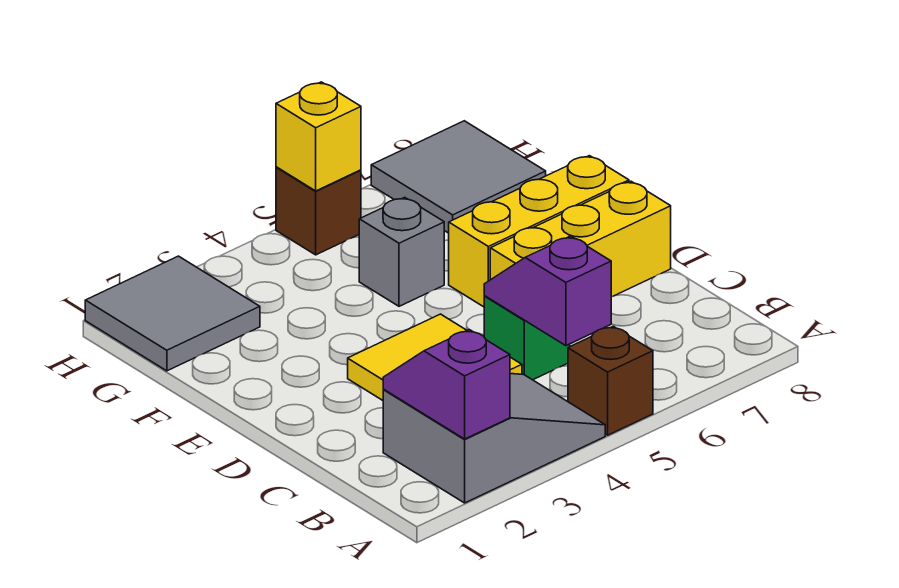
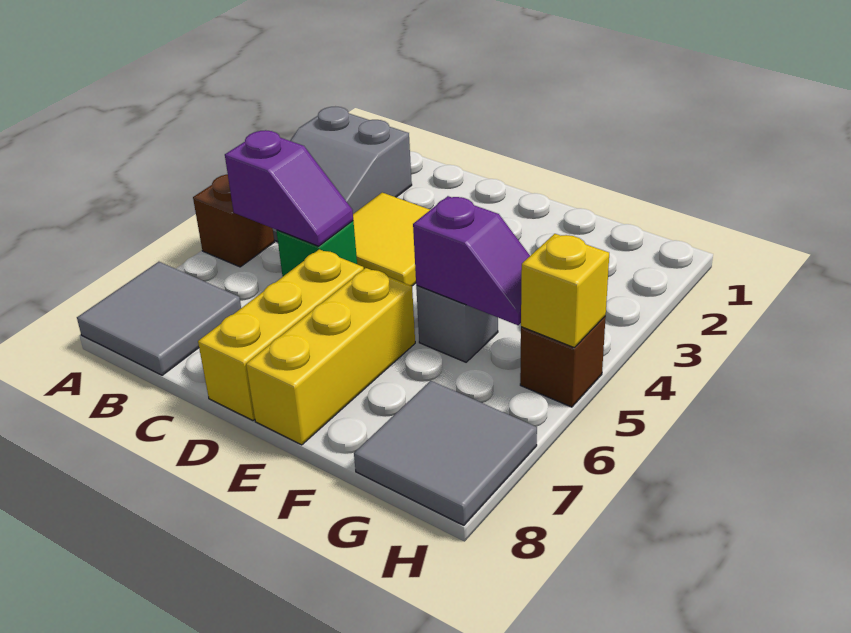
purple 1x2 slope [383,330,510,439] -> purple 1x2 slope moved to [413,196,530,325]
grey 2x2 tile [85,256,260,371] -> grey 2x2 tile moved to [77,262,241,375]

